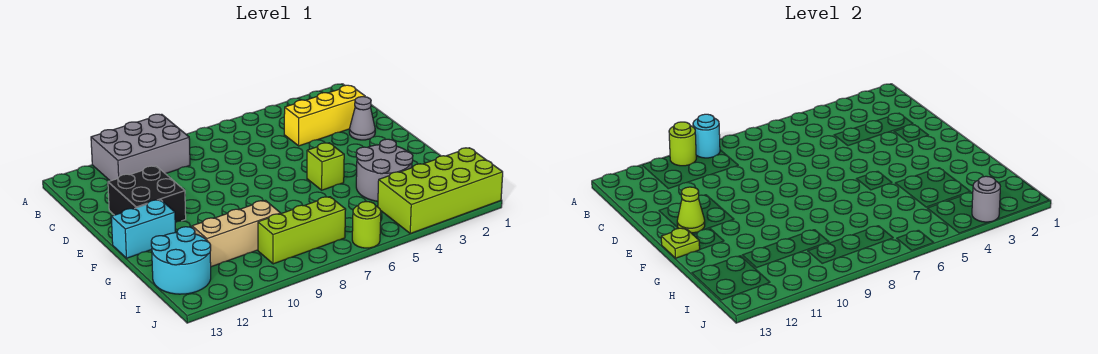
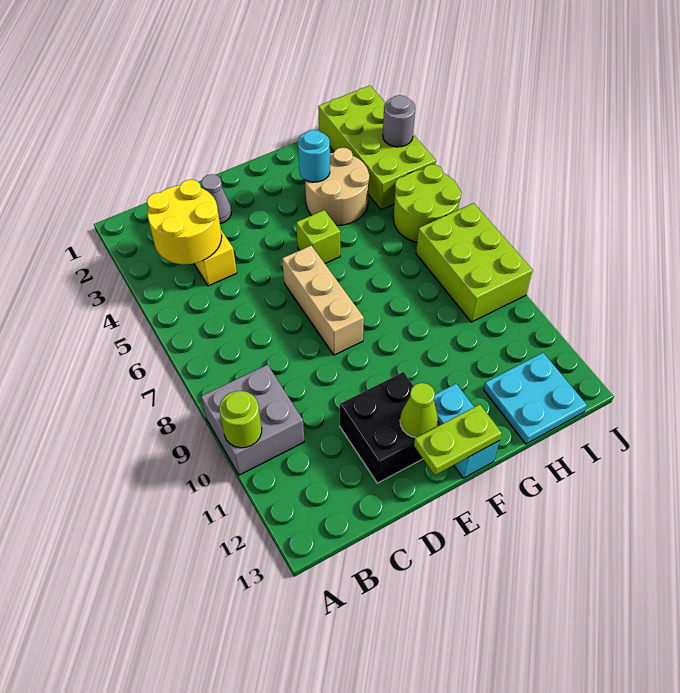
grey 2x3 brick [91,114,190,181] -> grey 2x2 brick [201,364,304,475]
cyan 1x1 round brick [693,114,720,158] -> cyan 1x1 round brick moved to [298,130,330,182]
none -> yellow 2x2 round brick [147,180,222,264]
lime 1x1 plate [661,228,700,258] -> lime 1x2 plate [414,404,502,475]
grey 2x2 round brick [356,139,413,201] -> tan 2x2 round brick [305,148,369,225]
tan 1x3 brick [192,200,281,267] -> tan 1x3 brick moved to [282,246,364,355]
cyan 2x2 round brick [151,227,211,294] -> cyan 2x2 plate [484,353,587,444]
lime 1x3 brick [258,197,346,264] -> lime 2x3 brick [416,203,533,322]
lime 1x1 round brick [352,201,381,248] -> lime 2x2 round brick [393,165,461,242]

